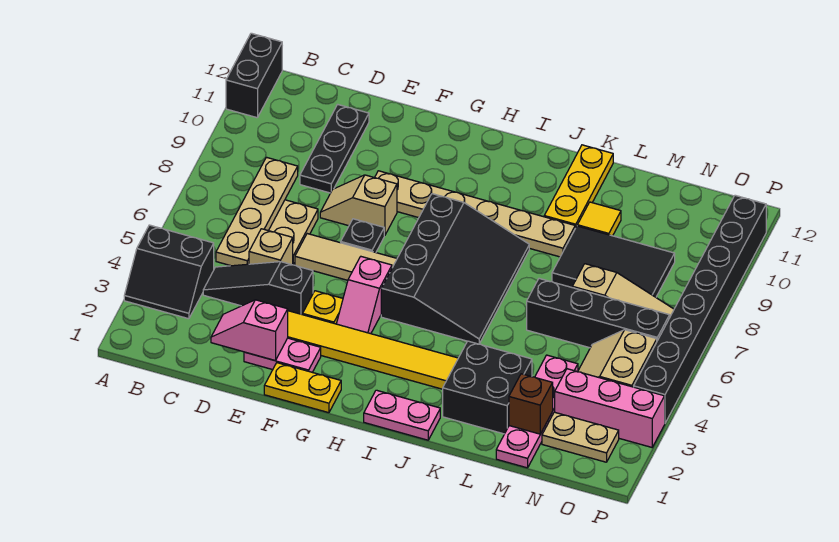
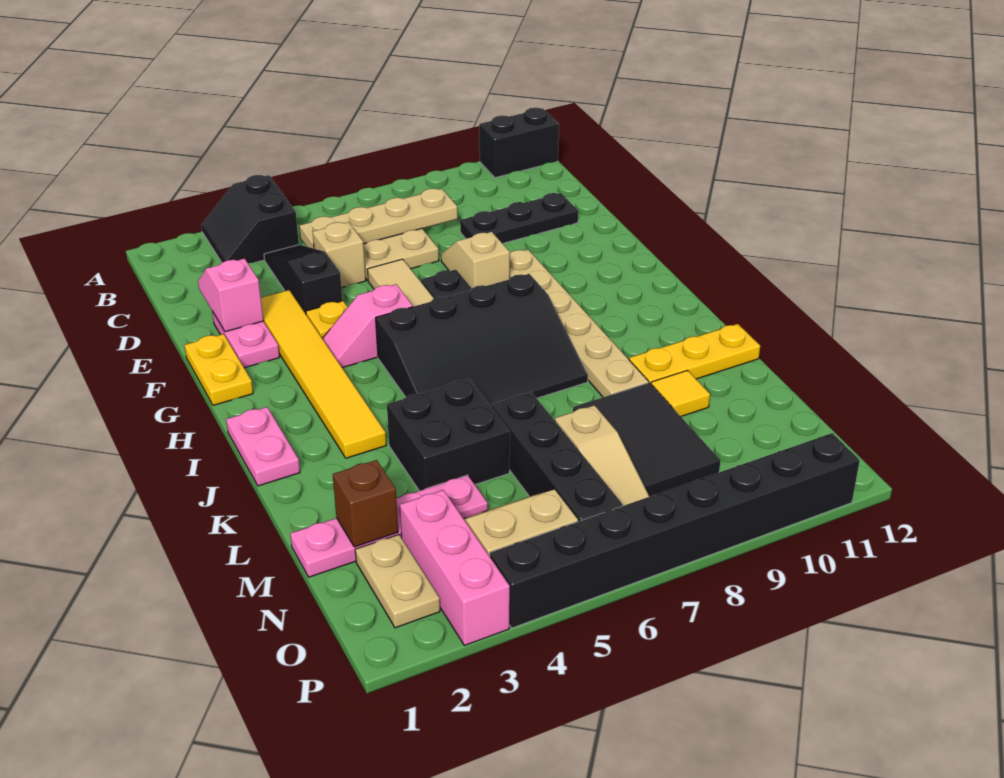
black 2x2 brick [443,341,532,434] -> black 2x2 brick moved to [387,379,510,491]

